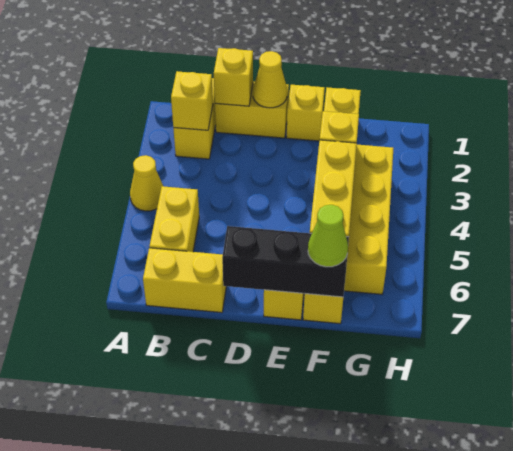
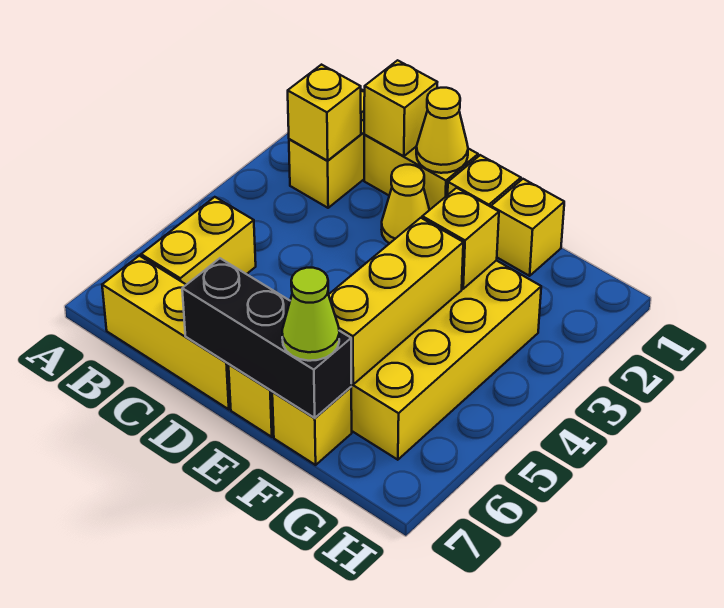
yellow 1x1 cone [130,155,163,211] -> yellow 1x1 cone moved to [382,165,429,244]
yellow 1x2 brick [143,248,226,313] -> yellow 1x3 brick [102,256,231,409]

